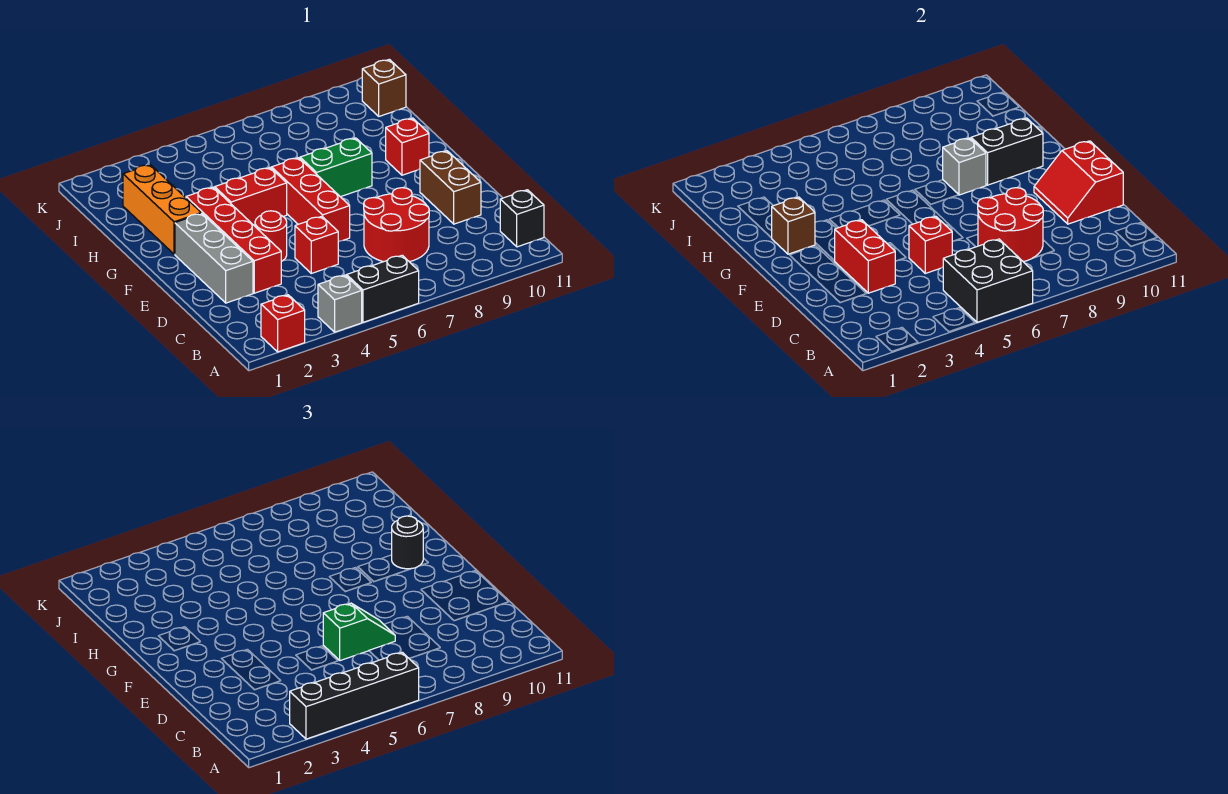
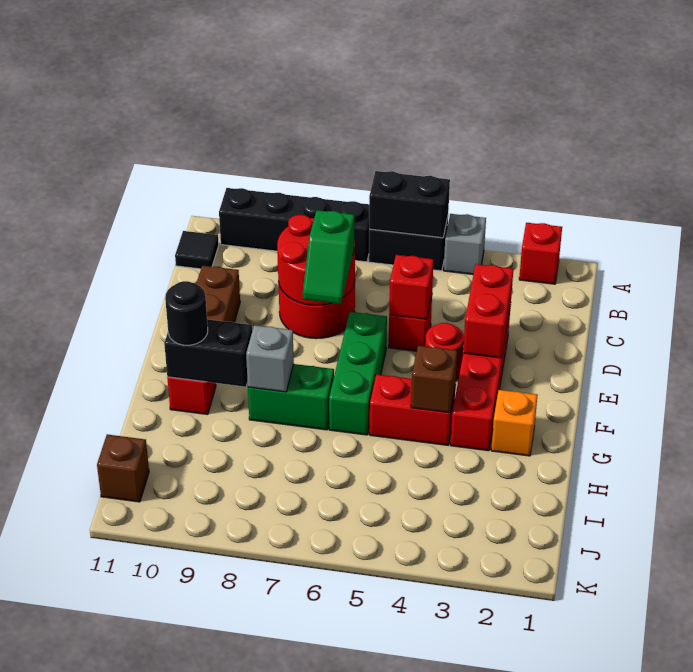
black 1x4 brick [290,652,419,739] -> black 1x4 brick moved to [219,188,369,262]
black 2x2 brick [943,239,1033,322] -> black 1x2 brick [369,171,450,238]
black 1x1 brick [500,190,544,247] -> black 1x1 tile [175,231,219,269]
grey 1x3 brick [175,213,253,303] -> none
green 1x2 slope [323,603,395,661] -> green 1x2 slope turned to [303,210,355,304]
red 2x2 slope [1034,141,1123,224] -> none
red 1x3 brick [272,158,350,242] -> green 1x3 brick [329,312,387,435]
orange 1x3 brick [123,165,201,254] -> orange 1x1 brick [491,390,537,456]
brown 1x1 brick [772,197,815,254] -> brown 1x1 brick moved to [411,345,457,413]

